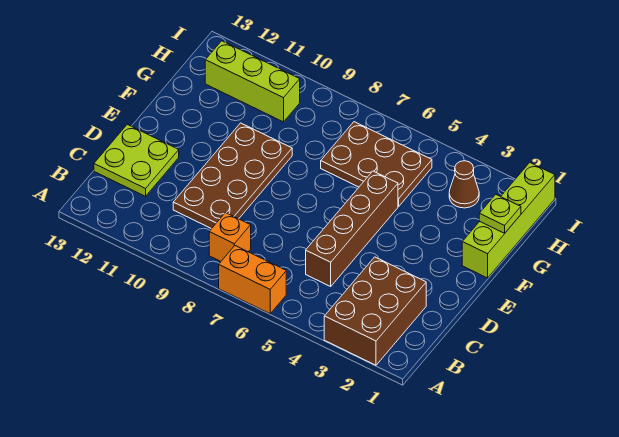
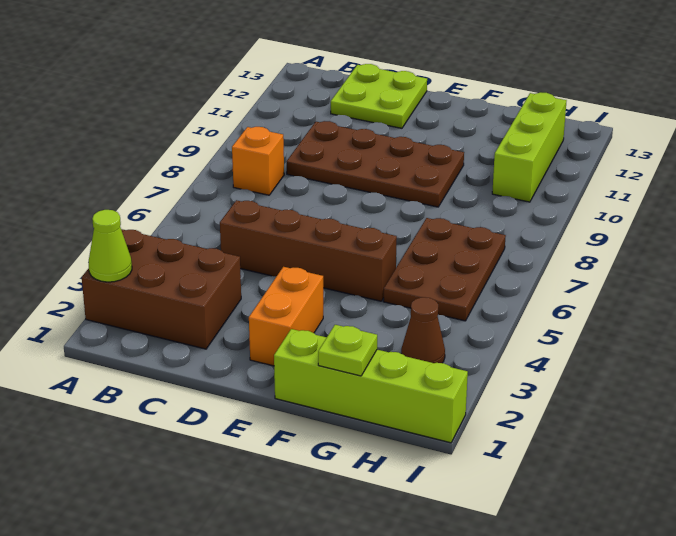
none -> lime 1x1 cone [89,210,132,282]
orange 1x2 brick [219,246,286,314] -> orange 1x2 brick moved to [249,267,323,366]

